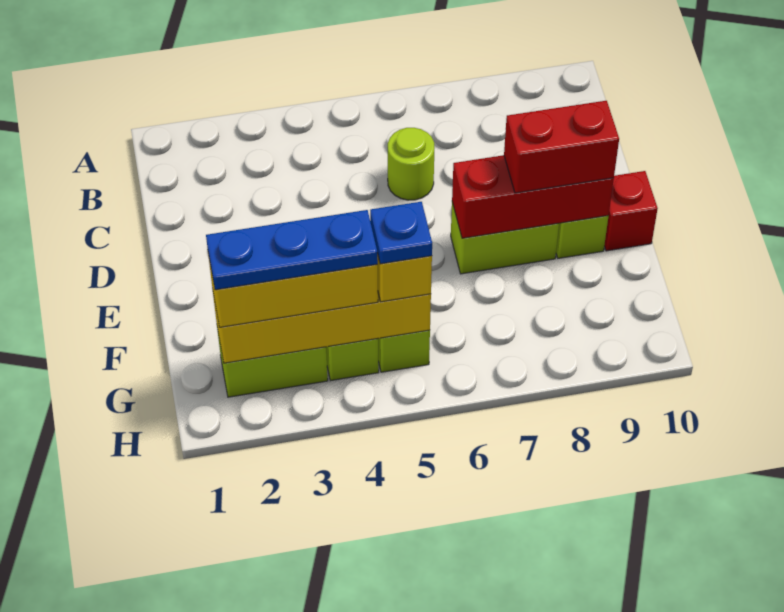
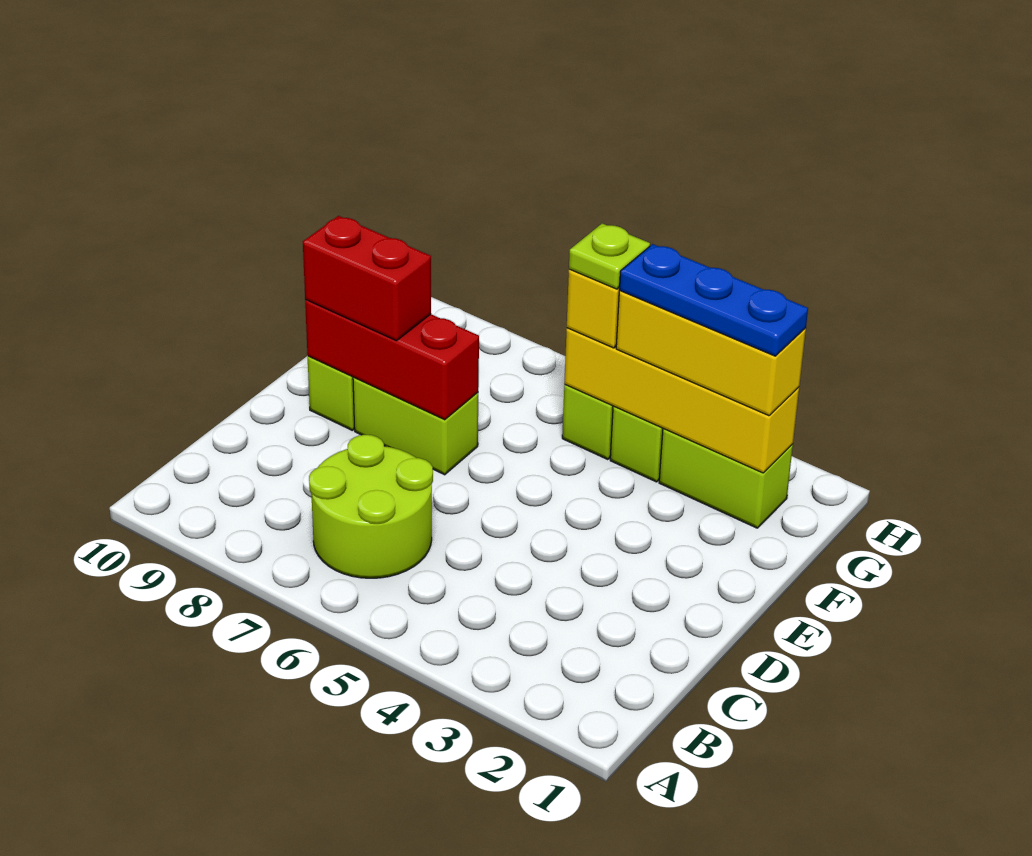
lime 1x1 round brick [388,128,434,200] -> lime 2x2 round brick [309,435,433,578]
red 1x1 brick [604,171,658,251] -> none
blue 1x1 plate [370,202,432,264] -> lime 1x1 plate [569,223,650,289]

